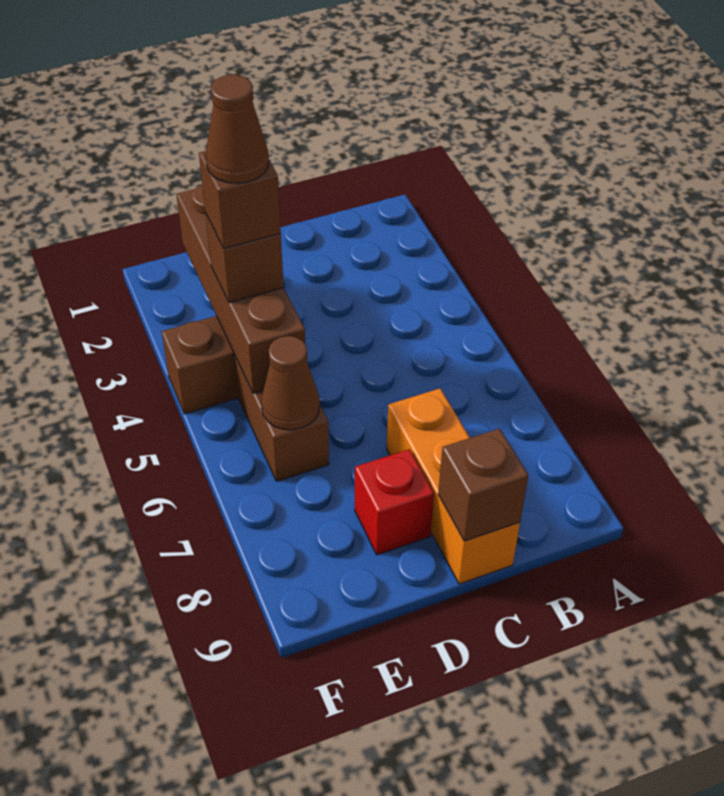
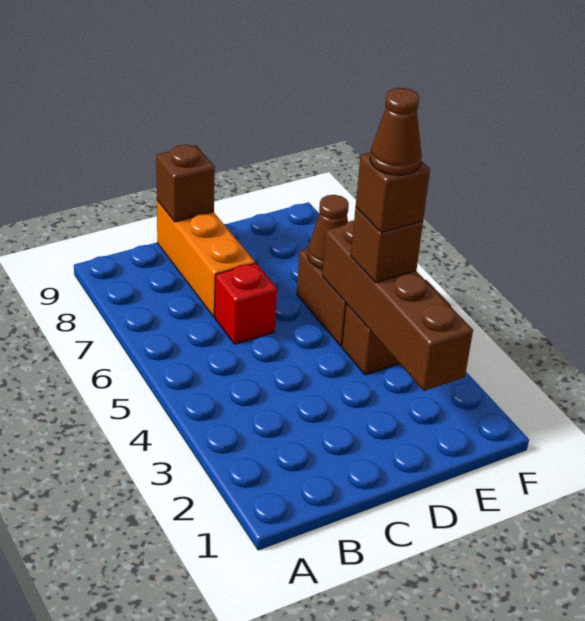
red 1x1 brick [355,449,434,555] -> red 1x1 brick moved to [215,263,277,344]

